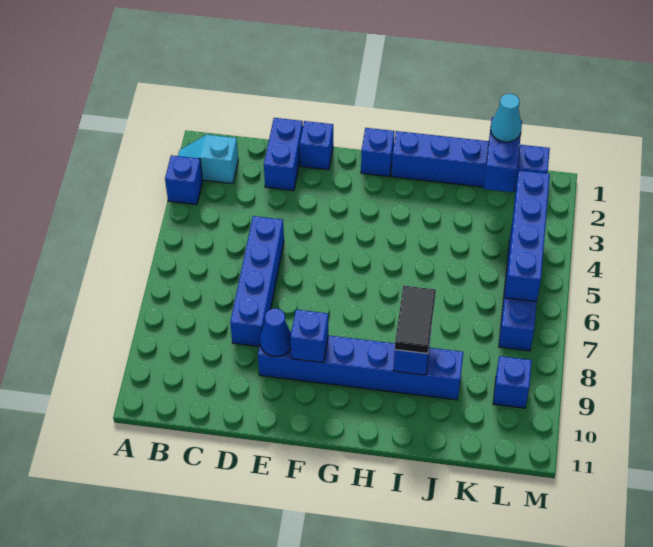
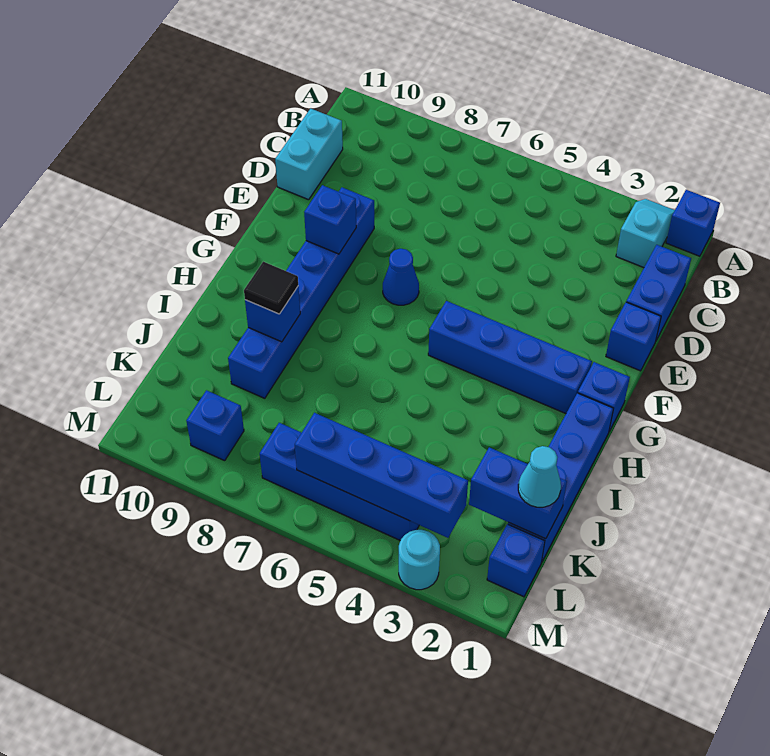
blue 1x1 brick [165,155,203,205] -> blue 1x1 brick moved to [666,190,720,256]
none -> cyan 1x2 brick [275,108,343,200]
blue 1x2 brick [264,118,303,190] -> blue 1x2 brick turned to [626,245,691,340]
blue 1x4 brick [230,216,284,346] -> blue 1x4 brick moved to [428,301,592,414]
blue 1x1 cone [260,308,291,357] -> blue 1x1 cone moved to [383,249,419,305]
black 1x2 tile [395,286,436,354] -> black 1x1 tile [244,262,298,314]
none -> cyan 1x1 round brick [399,530,440,590]

